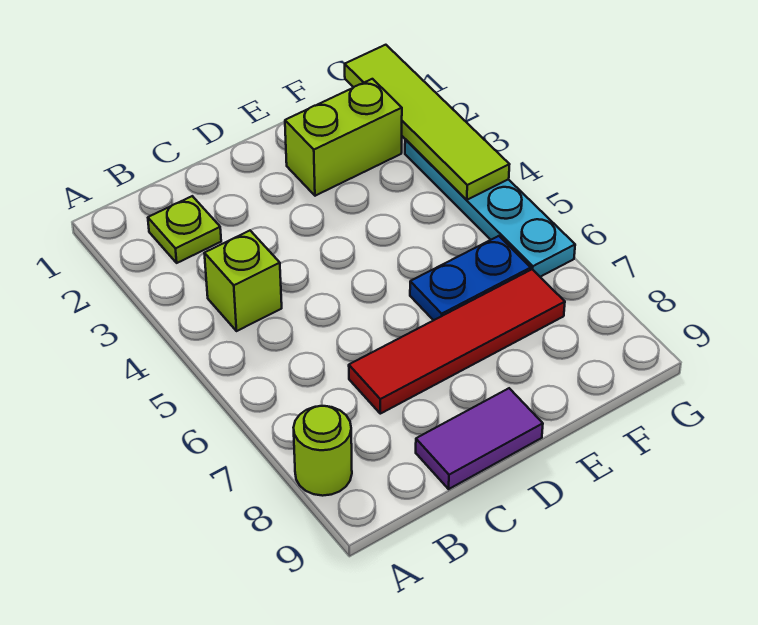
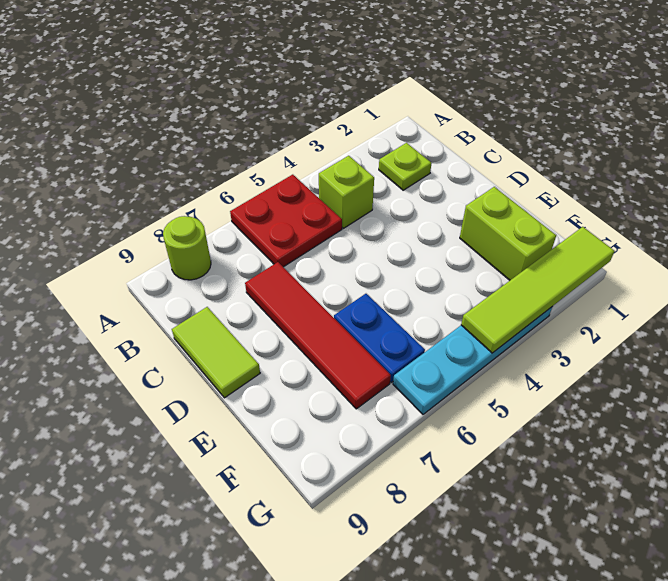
none -> red 2x2 plate [230,175,342,267]
purple 1x2 tile [416,388,543,489] -> lime 1x2 tile [172,307,260,398]

